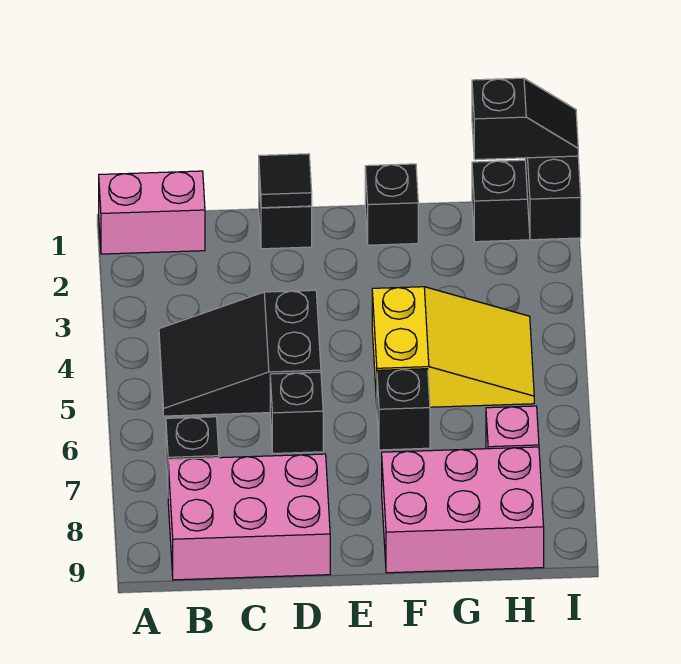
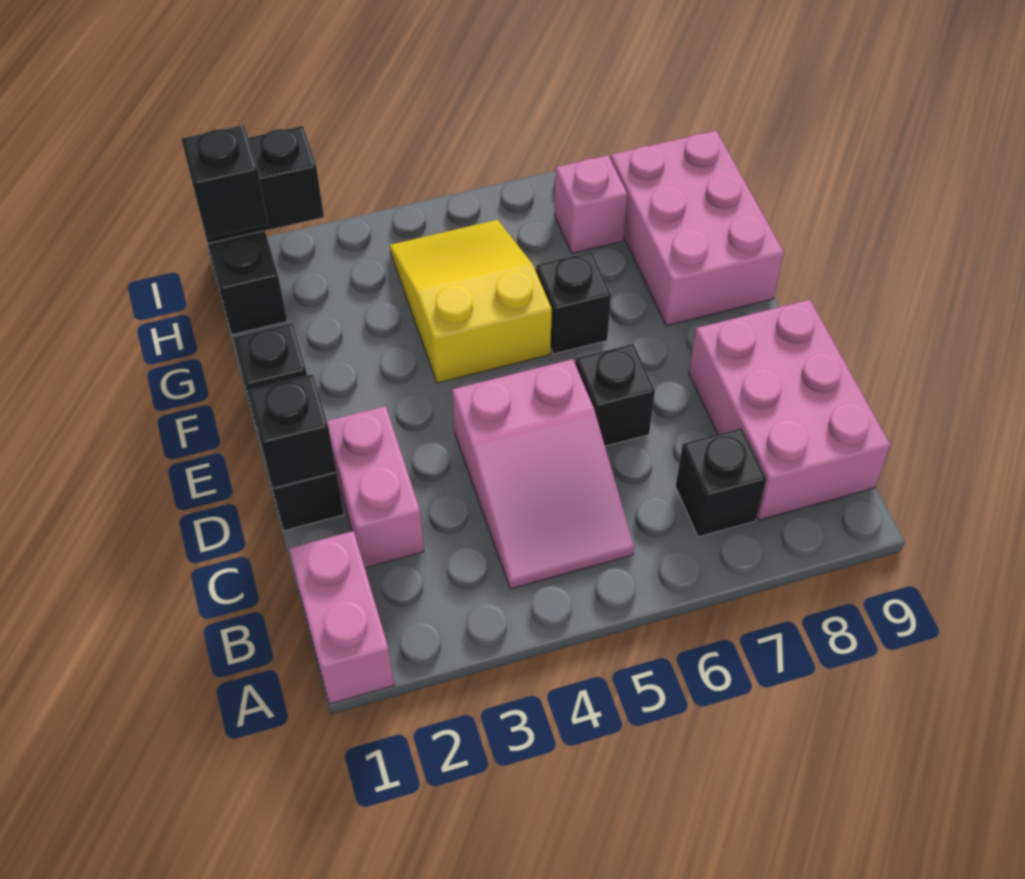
black 2x3 slope [159,290,321,416] -> pink 2x3 slope [452,359,634,589]
none -> pink 1x2 brick [327,406,424,568]
black 1x1 tile [259,154,312,208] -> black 1x1 brick [248,374,336,488]

